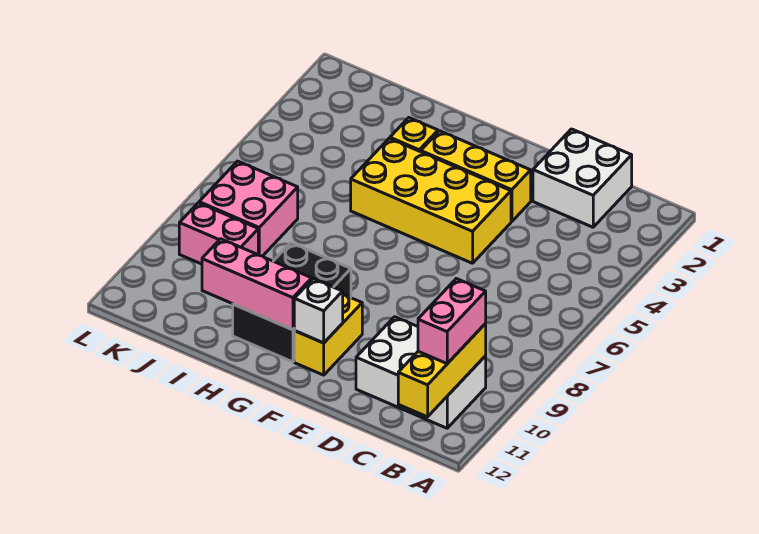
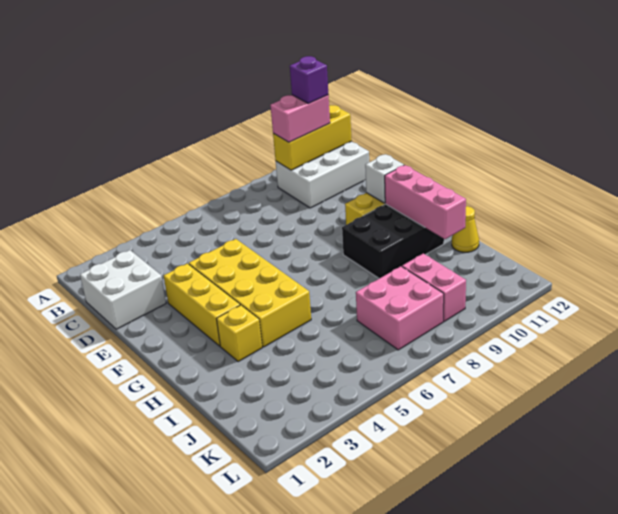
white 2x3 brick [356,317,486,428] -> white 2x3 brick turned to [276,141,369,208]
none -> purple 1x1 brick [290,56,328,104]
none -> yellow 1x1 cone [452,206,479,252]

